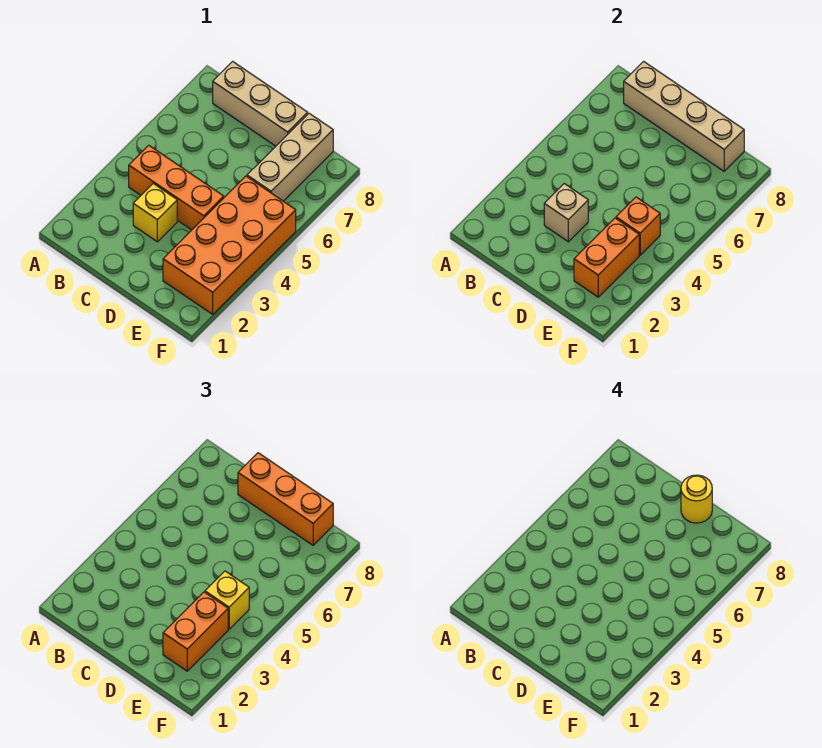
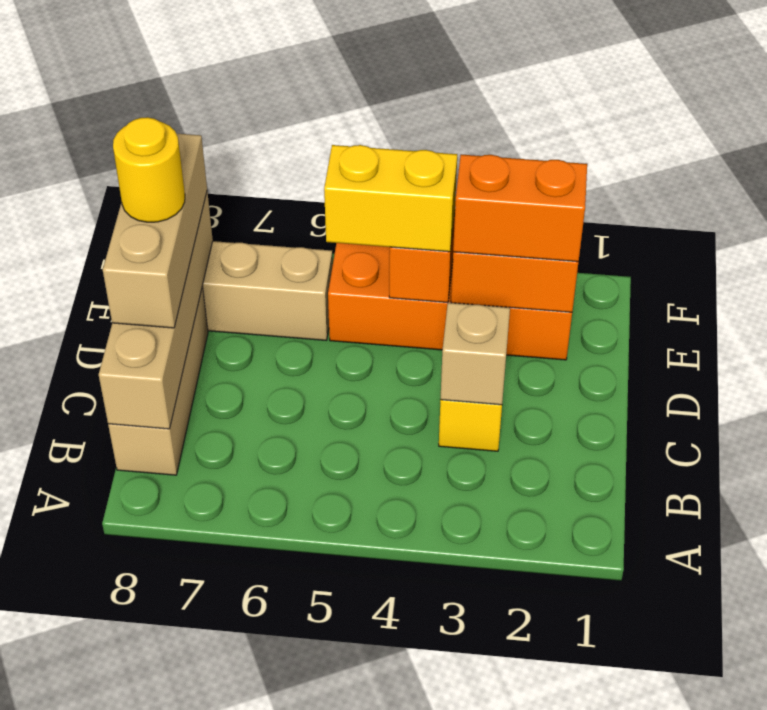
orange 1x3 brick [129,145,224,230] -> none
orange 1x3 brick [238,453,333,545] -> tan 1x3 brick [103,133,207,328]
yellow 1x1 brick [205,571,249,629] -> yellow 1x2 brick [324,145,457,252]

